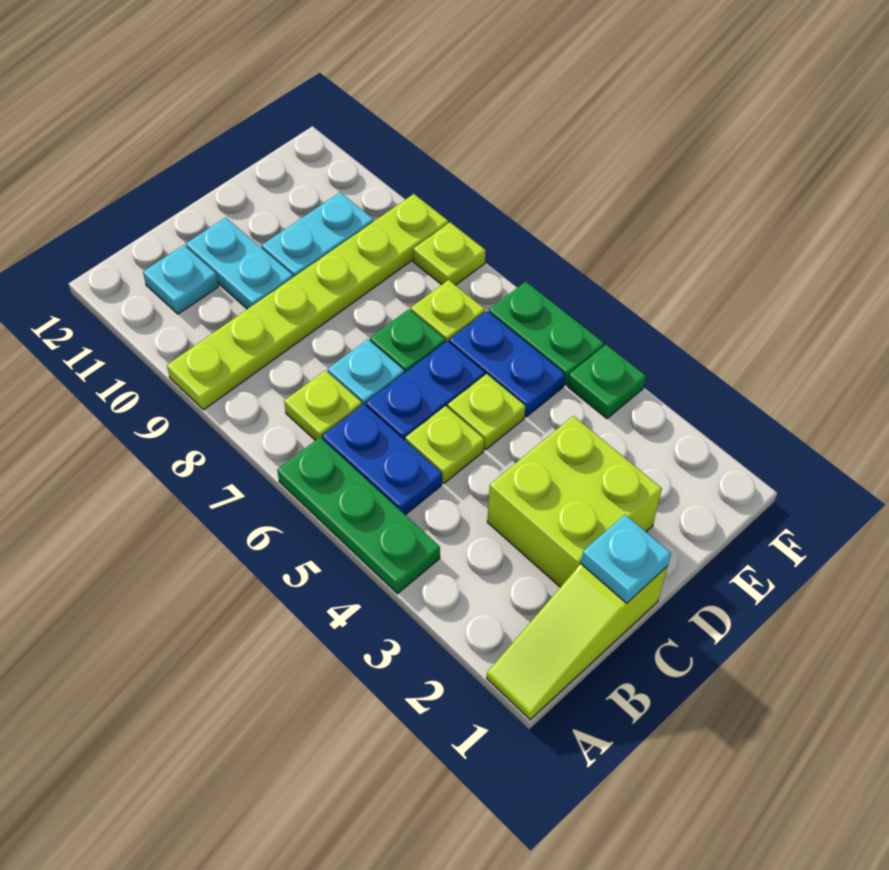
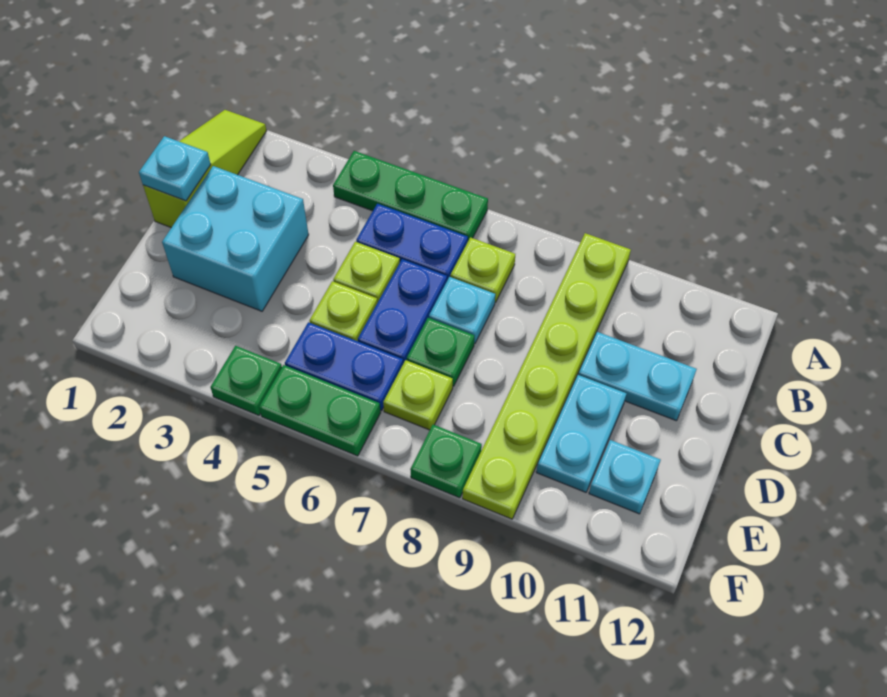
cyan 1x1 plate [143,245,218,314] -> cyan 1x1 plate moved to [589,440,660,514]
lime 2x2 brick [487,416,662,587] -> cyan 2x2 brick [162,166,309,311]
lime 1x1 plate [413,222,486,285] -> green 1x1 plate [410,425,482,498]

